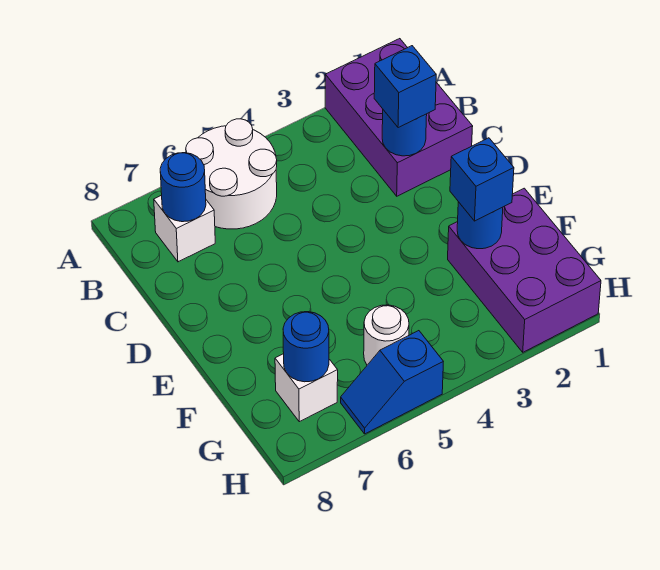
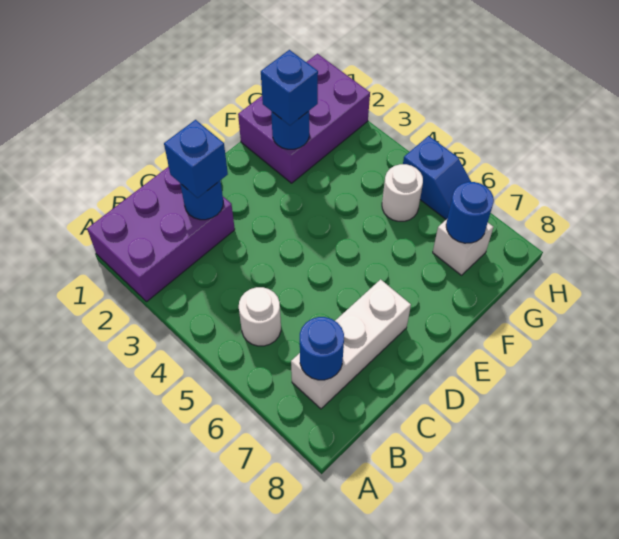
white 2x2 round brick [186,119,277,229] -> white 1x1 round brick [239,287,281,346]
white 1x1 brick [154,195,215,262] -> white 1x3 brick [291,279,411,409]

